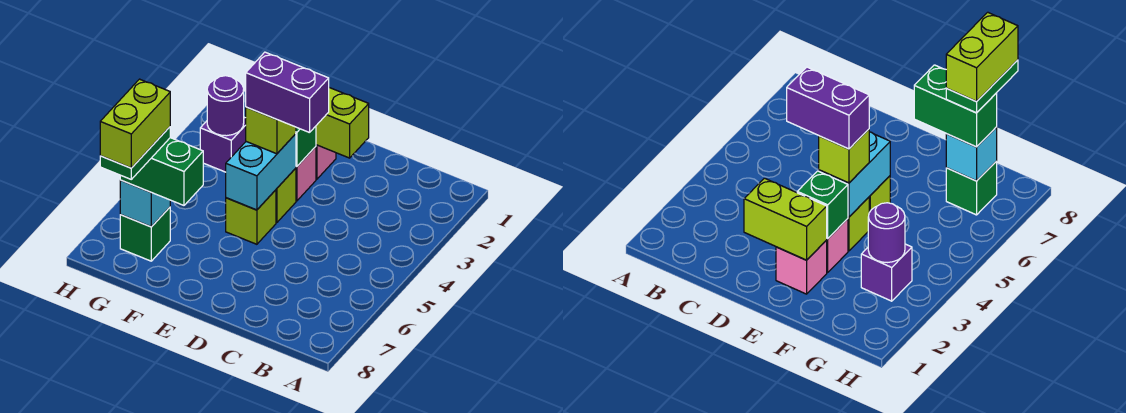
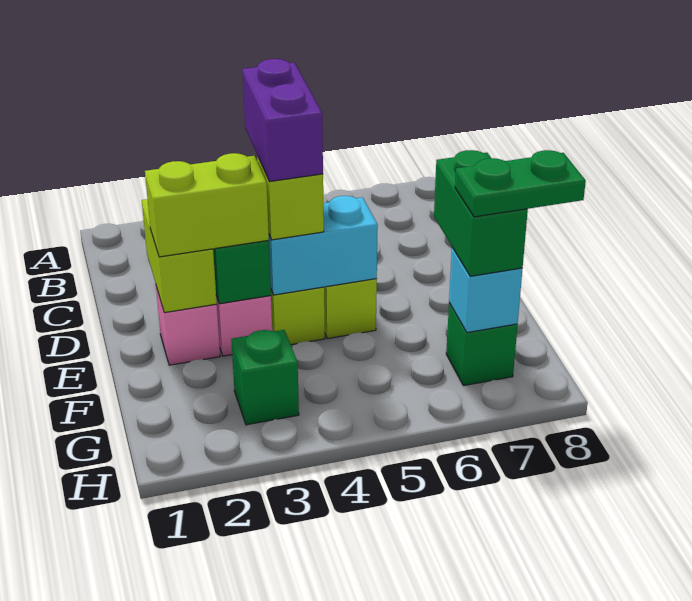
purple 1x1 brick [200,117,246,172] -> green 1x1 brick [231,330,299,425]
purple 1x1 round brick [207,76,244,136] -> none
lime 1x2 brick [100,79,170,168] -> lime 1x2 brick moved to [145,153,269,257]

